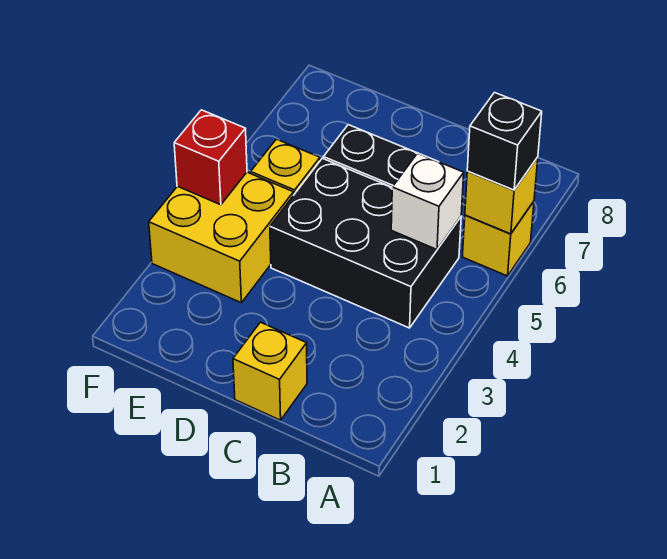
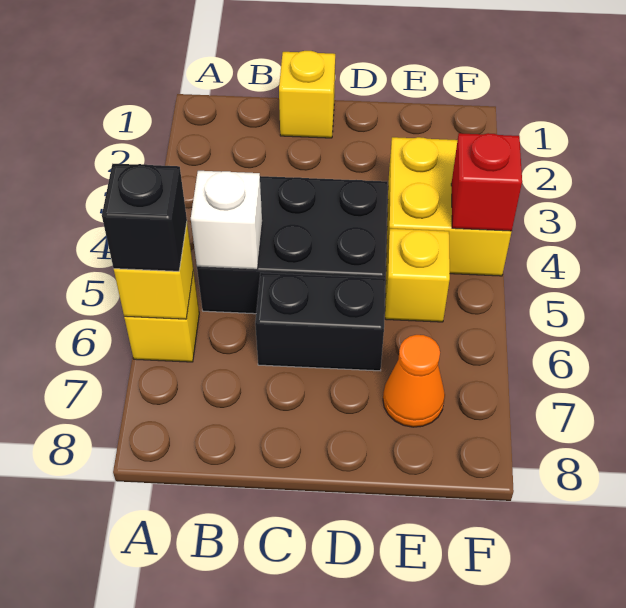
none -> orange 1x1 cone [383,335,445,427]

